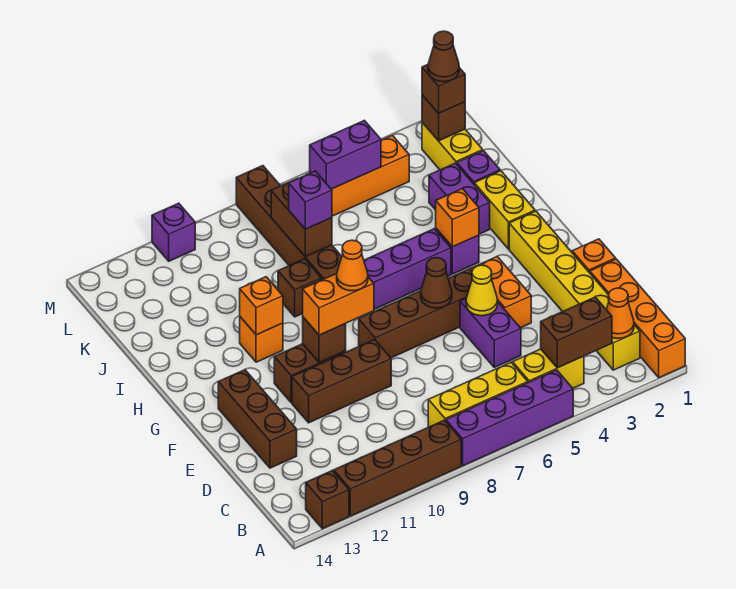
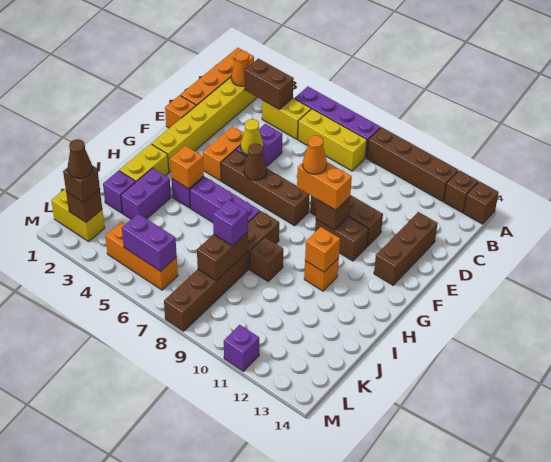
none -> brown 1x1 brick [464,181,499,224]
yellow 1x2 brick [422,123,483,170] -> yellow 1x2 brick turned to [51,188,105,242]

